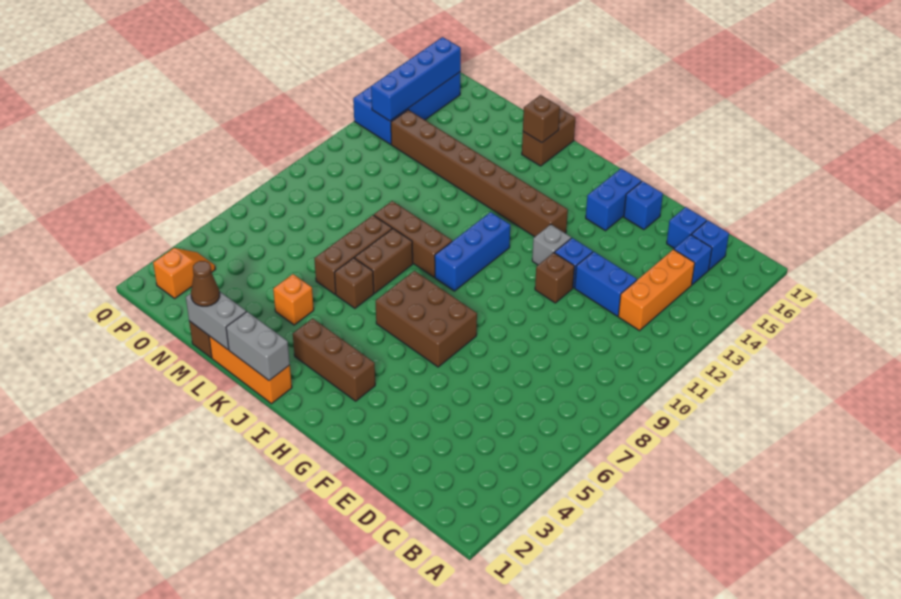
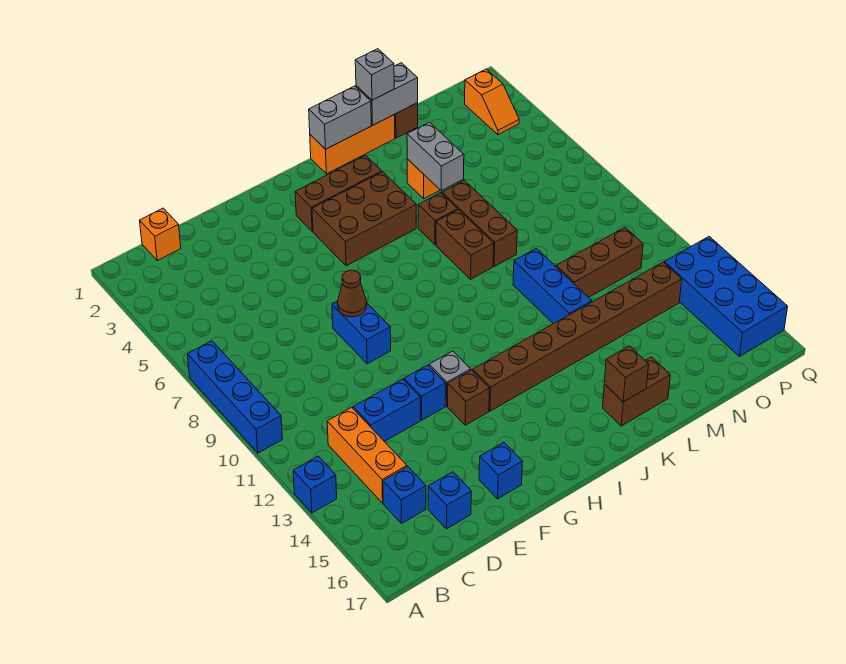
none -> orange 1x1 brick [140,208,181,261]
blue 1x1 brick [691,220,729,270] -> blue 1x1 brick moved to [293,456,337,513]
brown 1x1 brick [535,253,574,303] -> brown 1x1 brick moved to [448,370,490,425]
brown 2x3 brick [376,271,477,367] -> brown 2x3 brick moved to [312,172,416,266]
blue 1x2 brick [586,168,641,231] -> blue 1x2 brick moved to [332,301,391,364]
blue 1x3 brick [435,212,510,291] -> blue 1x3 brick moved to [513,249,592,324]
brown 1x3 brick [374,201,452,277] -> brown 1x3 brick moved to [556,228,643,297]
brown 1x2 brick [522,109,575,166] -> brown 1x2 brick turned to [603,357,670,426]
none -> grey 1x1 brick [355,49,394,100]
none -> grey 1x2 brick [407,122,464,191]
brown 1x1 cone [191,261,220,306] -> brown 1x1 cone moved to [337,270,367,317]
blue 1x4 brick [371,37,461,121] -> blue 1x4 brick moved to [187,341,282,453]

